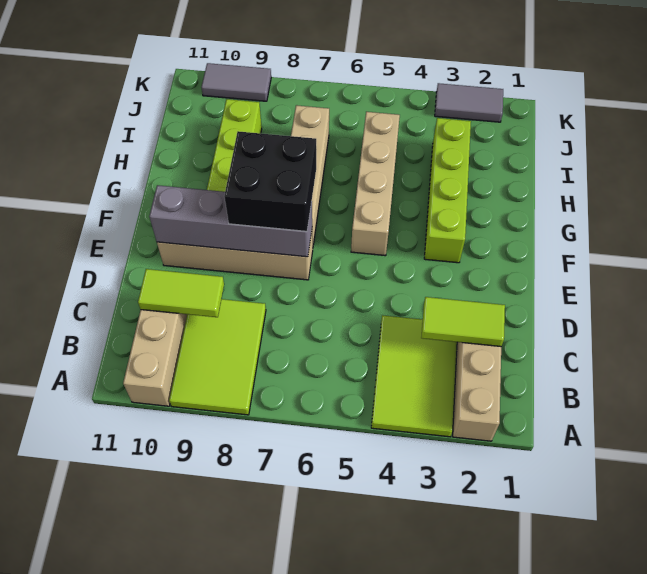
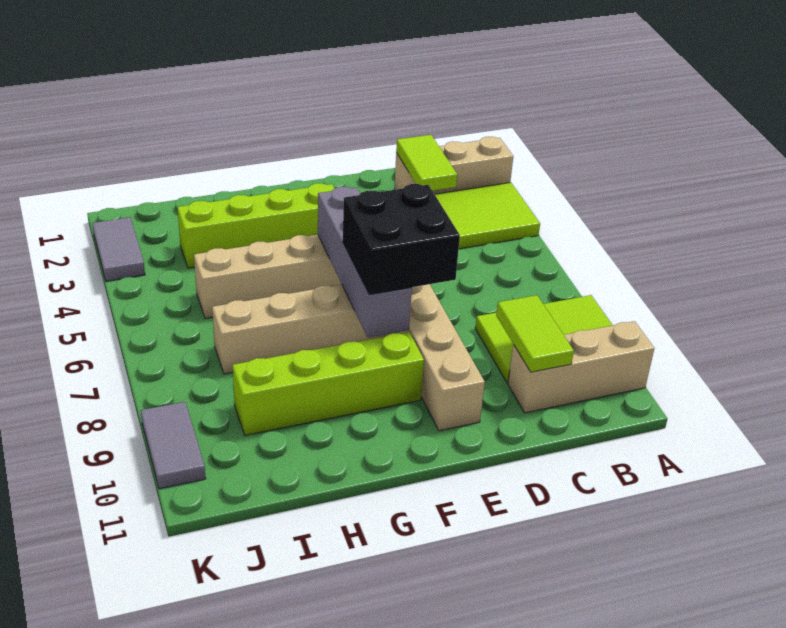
grey 1x4 brick [149,185,312,257] -> grey 1x4 brick moved to [318,187,412,338]

